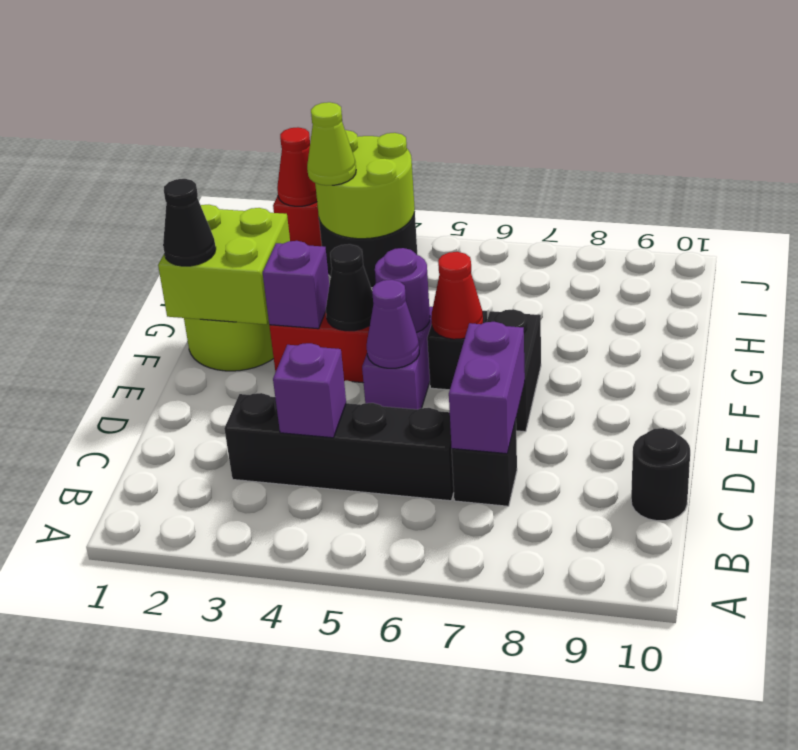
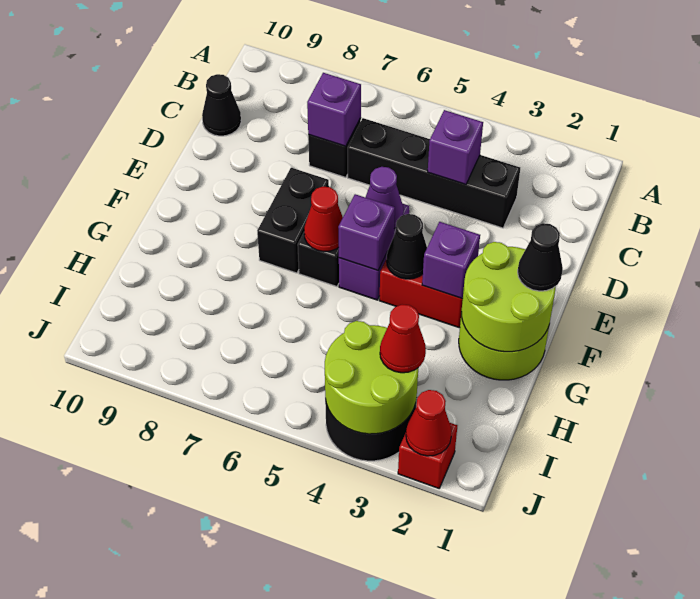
purple 1x2 brick [449,322,525,454] -> purple 1x1 brick [307,73,361,146]
black 1x1 round brick [631,428,690,521] -> black 1x1 cone [202,74,241,136]
lime 2x2 brick [158,205,290,324] -> lime 2x2 round brick [461,242,556,352]
purple 1x1 round brick [375,248,430,333] -> purple 1x1 brick [338,194,395,270]
lime 1x1 cone [307,102,356,185] -> red 1x1 cone [380,305,426,373]

